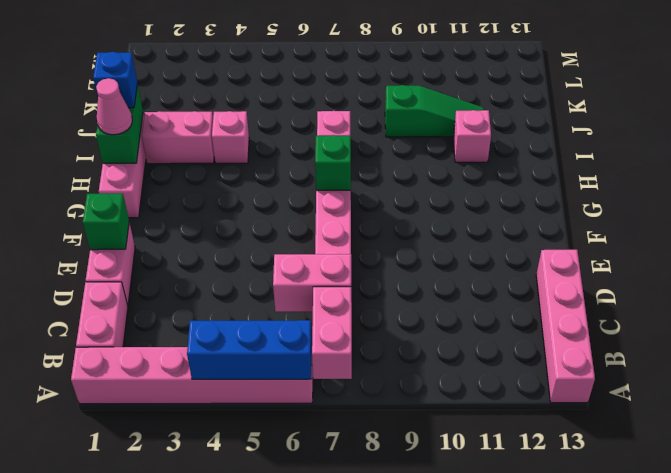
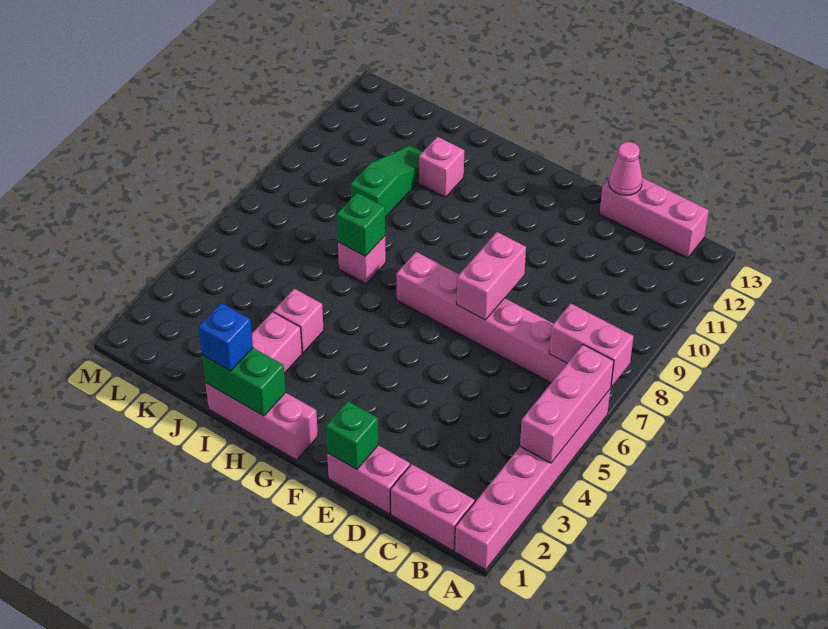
blue 1x3 brick [187,320,312,379] -> pink 1x3 brick [520,345,614,463]
pink 1x4 brick [536,250,595,403] -> pink 1x3 brick [600,178,709,258]
pink 1x2 brick [273,254,351,312] -> pink 1x2 brick moved to [456,232,526,320]
green 1x1 brick [315,135,351,190] -> green 1x1 brick moved to [337,193,385,256]
pink 1x1 cone [96,78,132,135] -> pink 1x1 cone moved to [609,142,642,196]

